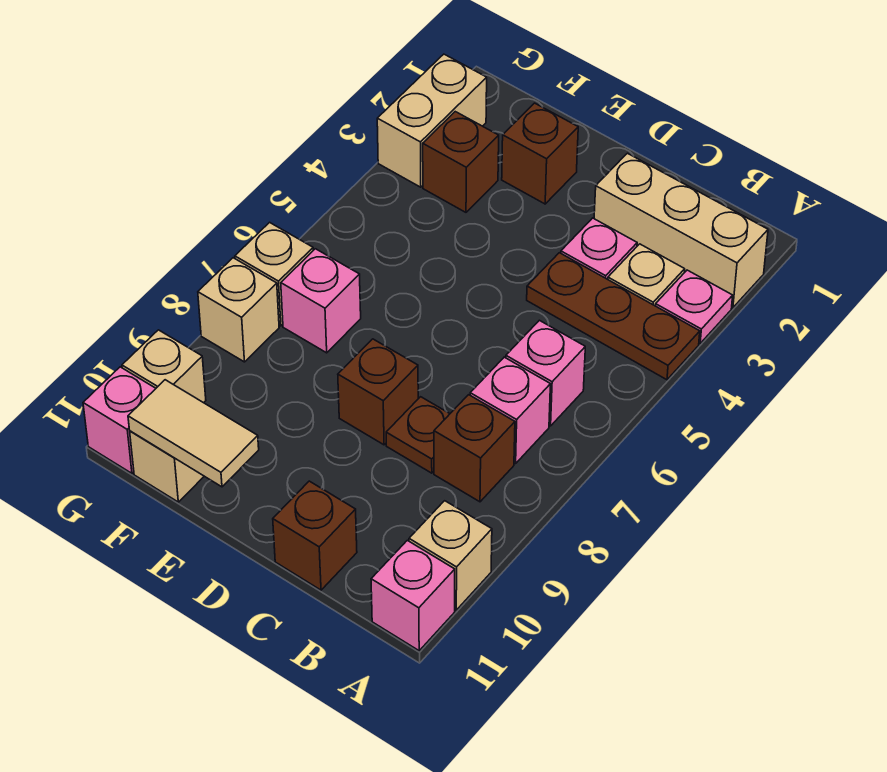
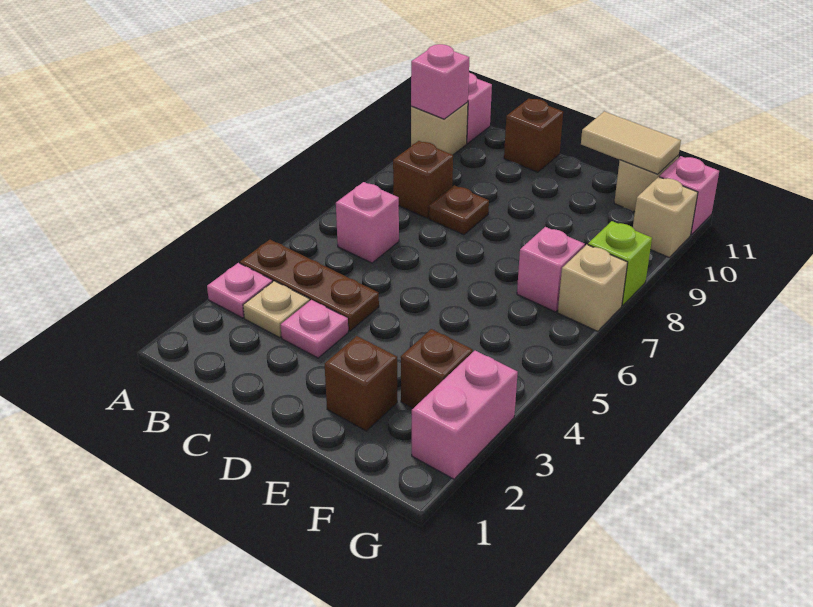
tan 1x3 brick [594,153,768,308] -> none
pink 1x1 brick [470,357,550,464] -> pink 1x1 brick moved to [411,44,469,119]
brown 1x1 brick [338,339,418,445] -> none
tan 1x2 brick [377,54,487,187] -> pink 1x2 brick [412,351,518,479]
tan 1x1 brick [198,258,279,362] -> lime 1x1 brick [588,221,652,306]

